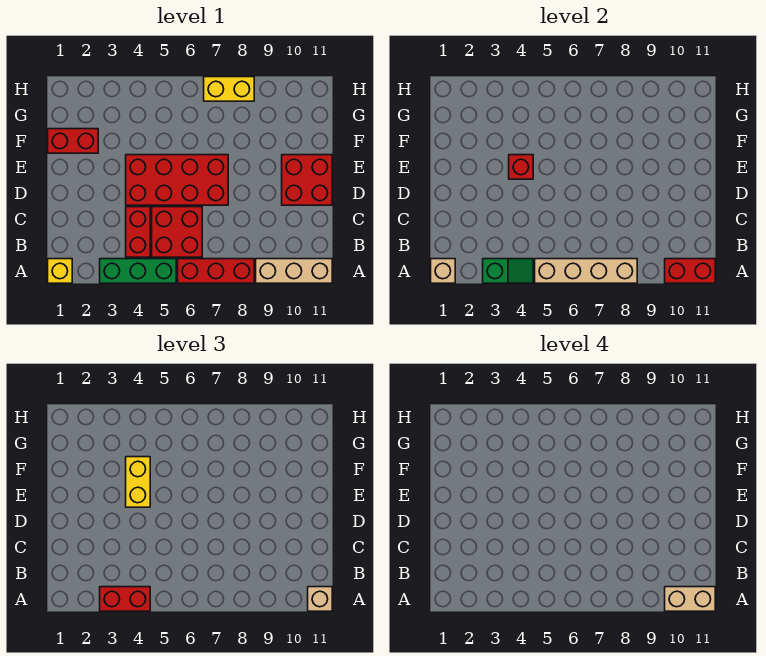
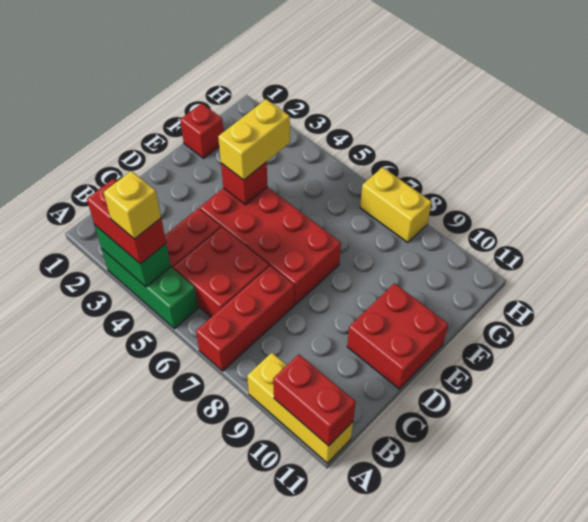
yellow 1x1 brick [48,259,72,283] -> yellow 1x1 brick moved to [104,171,161,239]
tan 1x1 brick [431,259,455,283] -> none
green 1x2 slope [483,259,533,283] -> green 1x2 brick [95,225,171,287]
tan 1x4 brick [535,259,637,283] -> none
red 1x3 brick [178,259,254,283] -> red 1x3 brick turned to [196,266,294,371]
tan 1x3 brick [256,259,332,283] -> yellow 1x3 brick [247,353,353,463]
tan 1x2 brick [665,587,715,611] -> none
tan 1x1 brick [308,587,332,611] -> none
red 1x2 brick [48,129,98,153] -> red 1x1 brick [180,103,223,158]

